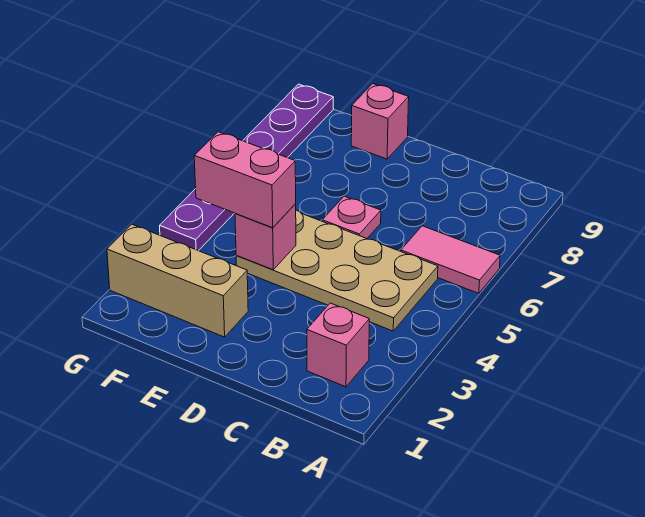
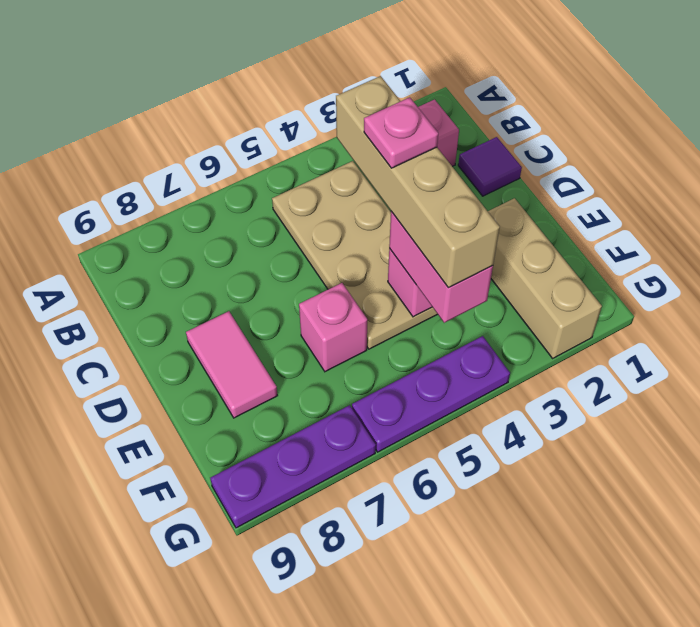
pink 1x2 tile [401,226,500,293] -> pink 1x2 tile moved to [186,311,278,418]
none -> purple 1x1 tile [458,137,522,196]
none -> tan 1x4 brick [336,76,500,288]
pink 1x1 plate [322,196,381,238] -> pink 1x1 plate moved to [364,97,438,168]
pink 1x1 brick [351,84,409,159] -> pink 1x1 brick moved to [299,283,367,372]

